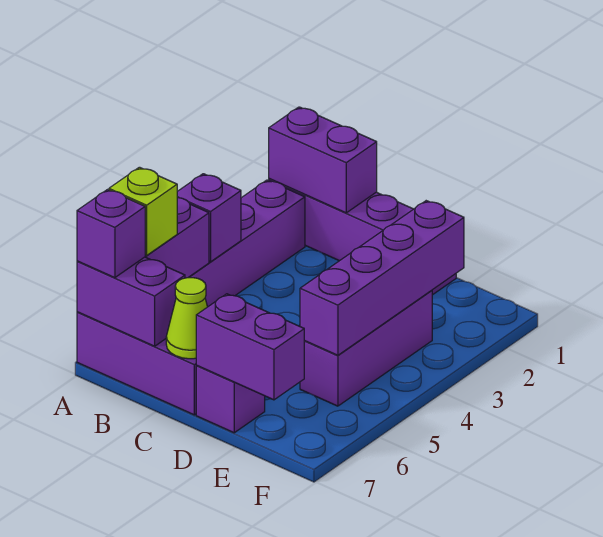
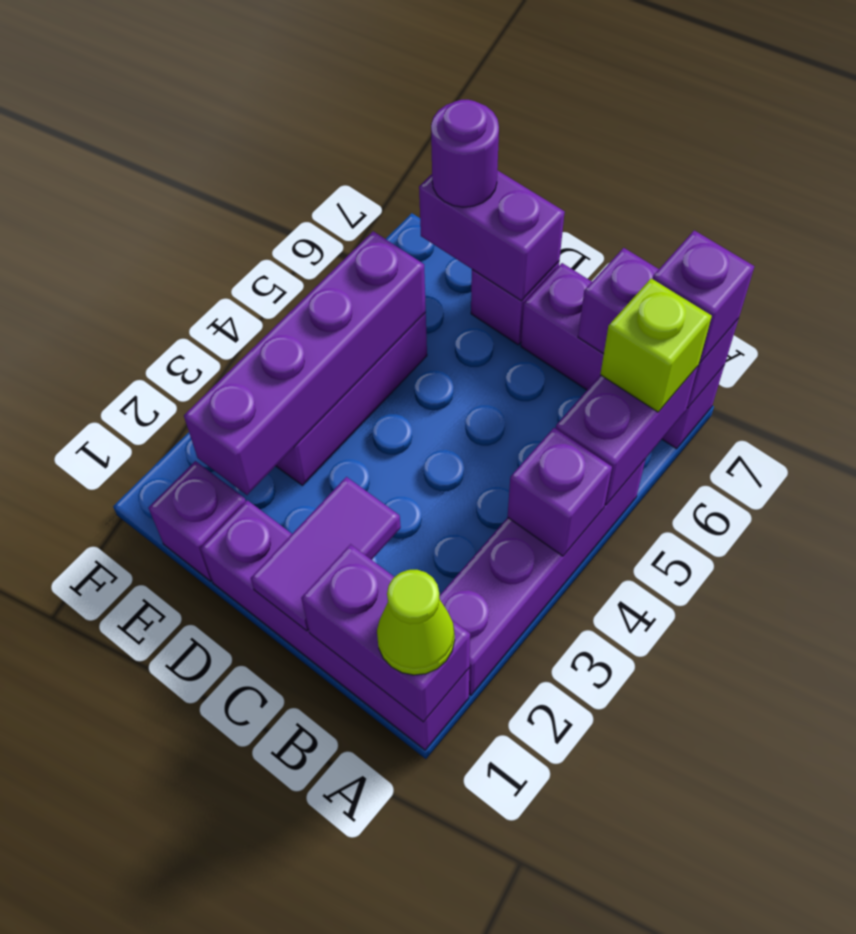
none -> purple 1x2 tile [251,477,401,631]
lime 1x1 cone [166,278,207,359] -> lime 1x1 cone moved to [377,570,455,675]
none -> purple 1x1 brick [148,461,246,581]
none -> purple 1x1 round brick [431,100,499,207]

